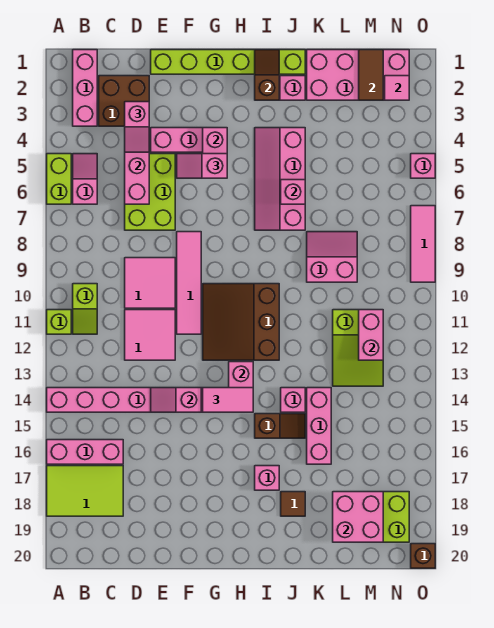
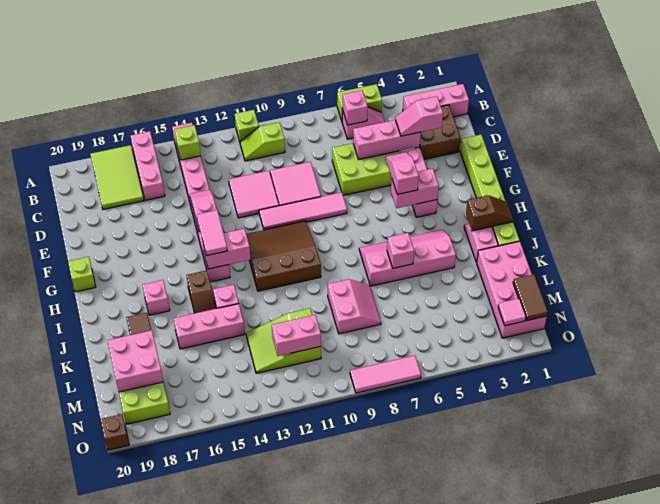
none -> lime 1x1 brick [175,125,201,160]
none -> lime 1x1 brick [68,257,96,292]
brown 1x2 tile [359,50,383,100] -> brown 1x2 tile turned to [513,274,548,321]
pink 1x1 brick [411,154,435,178] -> pink 1x1 brick moved to [342,90,368,125]

